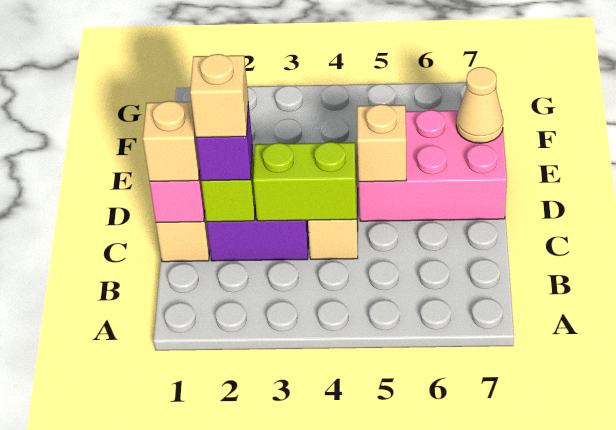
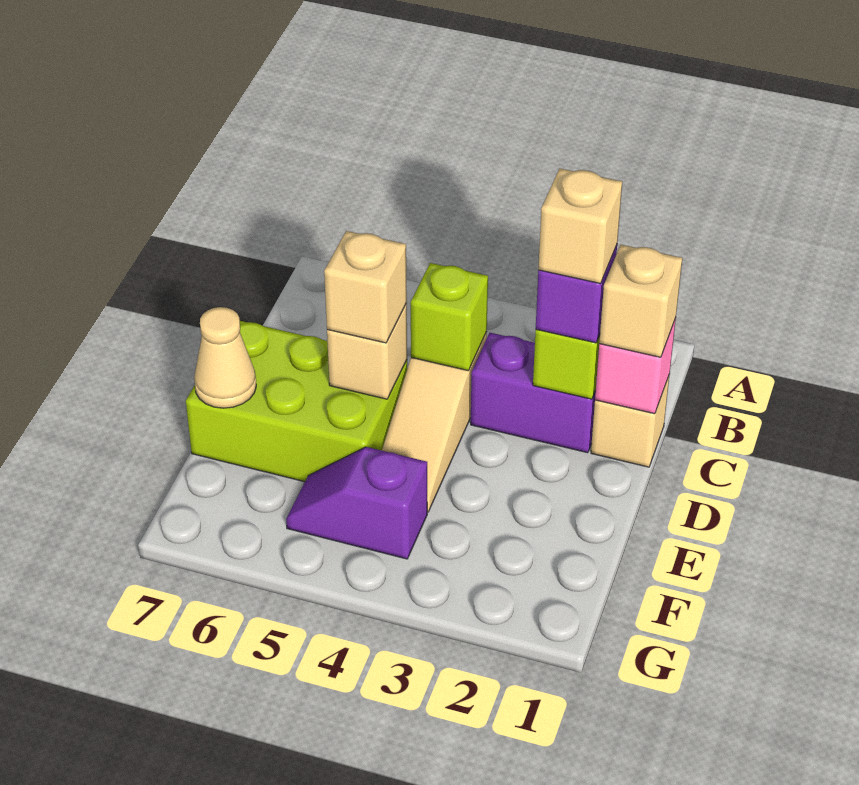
lime 1x2 brick [253,142,356,221] -> lime 1x1 brick [411,263,488,371]
pink 2x3 brick [359,110,507,221] -> lime 2x3 brick [186,321,407,482]
none -> tan 1x1 brick [324,231,407,343]
none -> purple 1x2 slope [286,447,427,559]

